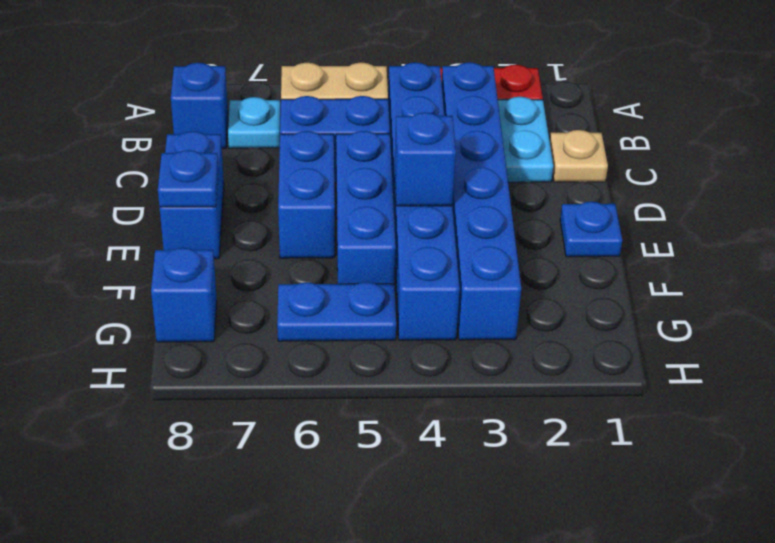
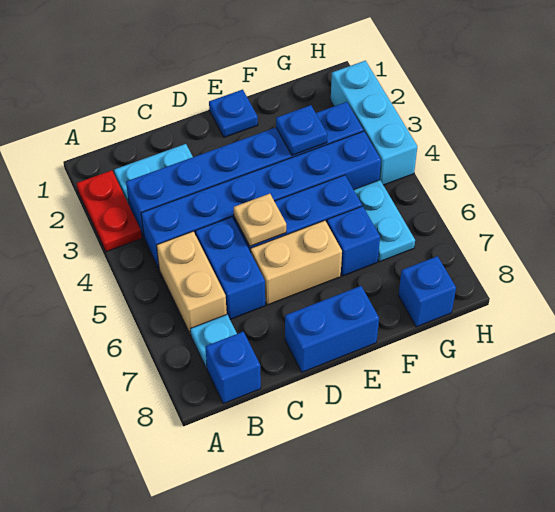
tan 1x1 plate [550,130,608,182] -> tan 1x1 plate moved to [234,194,286,246]
blue 1x2 brick [278,131,335,258] -> tan 1x2 brick [251,220,342,305]
blue 1x1 brick [395,112,456,206] -> blue 1x1 brick moved to [327,206,380,276]
blue 1x1 plate [158,150,218,207] -> blue 1x1 plate moved to [276,105,327,155]
blue 1x2 plate [277,282,396,341] -> cyan 1x2 plate [354,180,415,262]
none -> cyan 1x3 brick [331,61,417,185]

